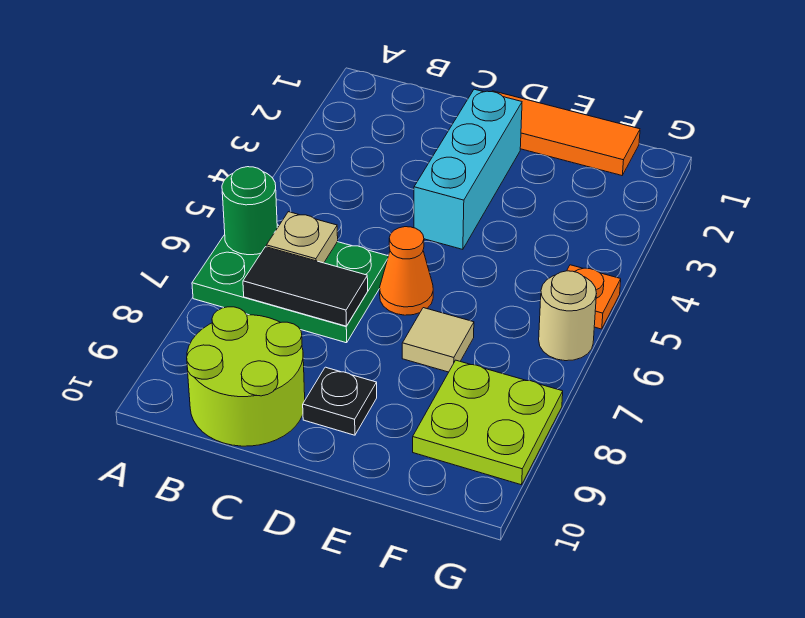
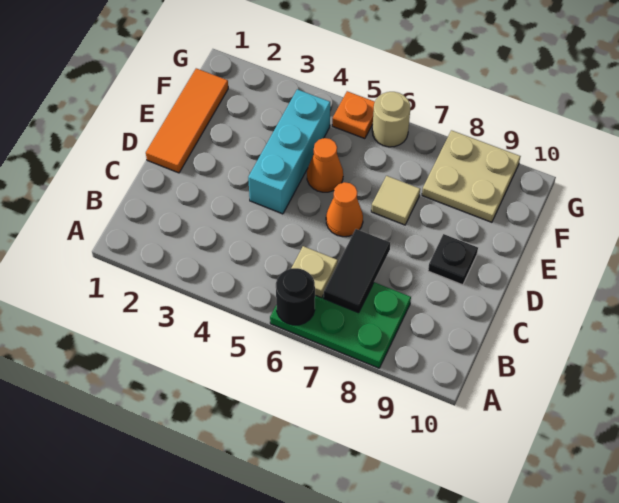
green 2x3 plate [192,225,388,343] -> green 2x3 plate turned to [270,282,411,368]
green 1x1 round brick [222,167,277,255] -> black 1x1 round brick [276,268,315,325]
lime 2x2 round brick [187,307,305,446] -> none
cyan 1x3 brick [414,89,522,249] -> cyan 1x3 brick turned to [248,89,330,214]
none -> orange 1x1 cone [307,138,343,192]
lime 2x2 plate [413,360,563,485] -> tan 2x2 plate [422,130,521,222]

